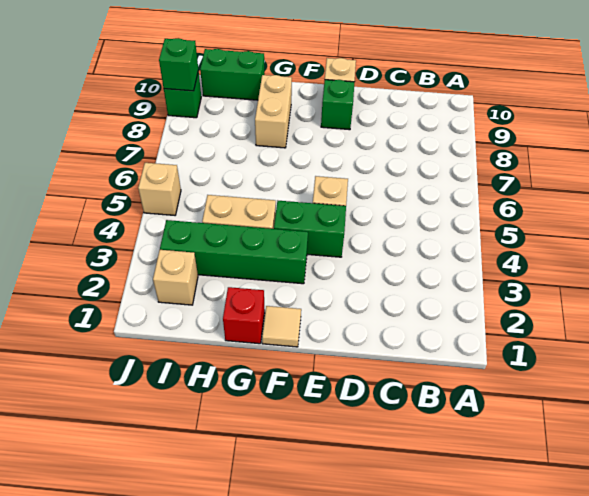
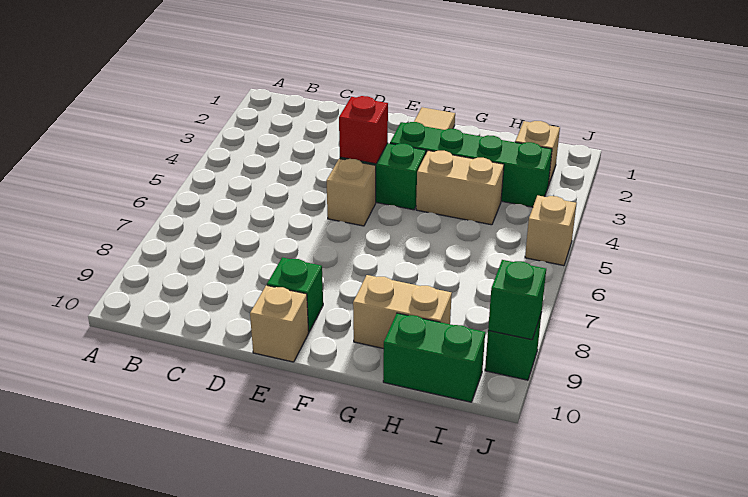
red 1x1 brick [223,287,265,344] -> red 1x1 brick moved to [339,96,388,164]
tan 1x2 brick [255,75,292,148] -> tan 1x2 brick turned to [353,275,452,349]

